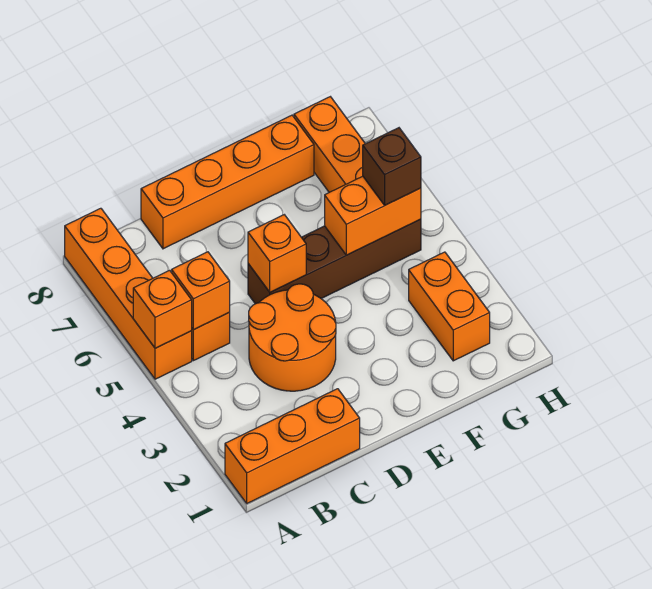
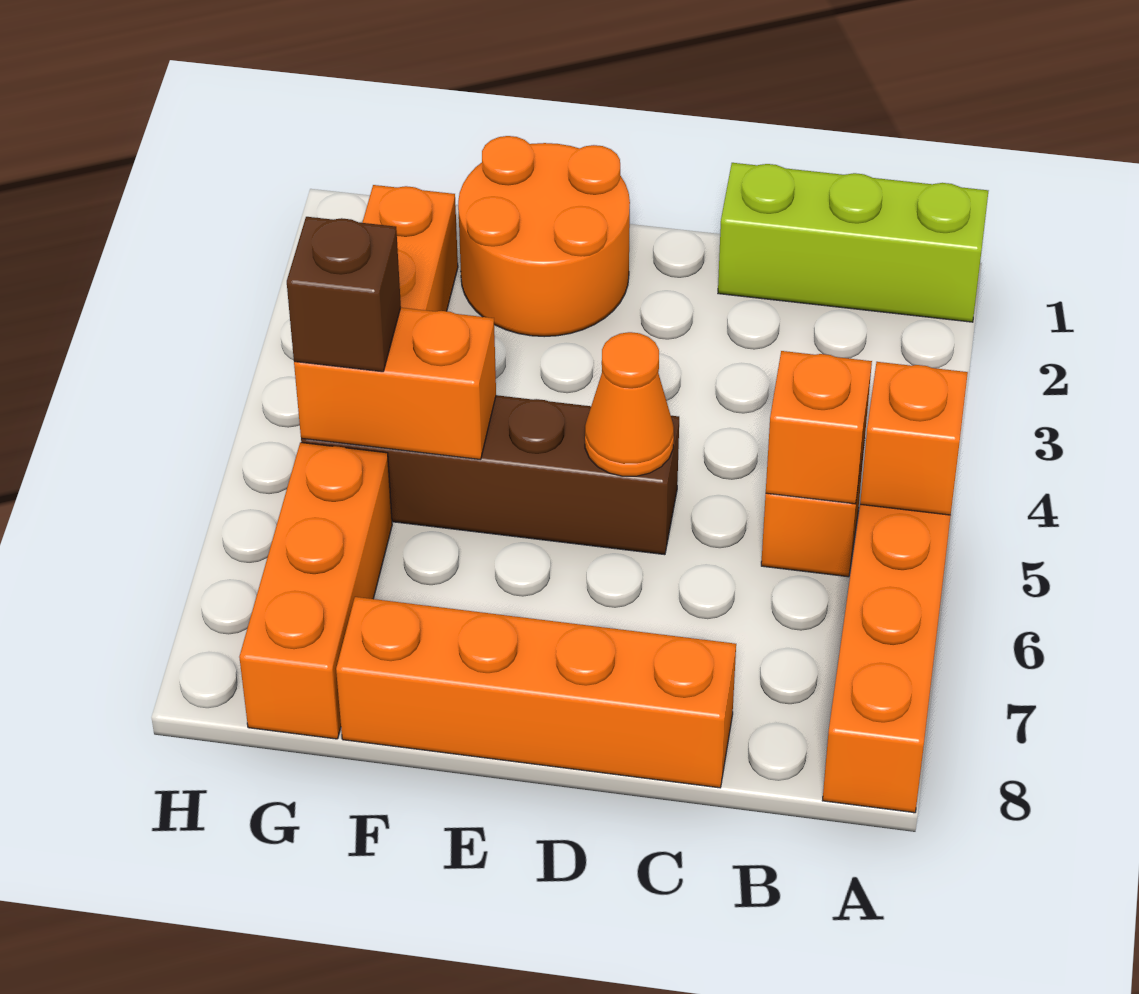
orange 1x3 brick [225,389,360,503] -> lime 1x3 brick [718,163,988,322]
orange 2x2 round brick [249,284,336,391] -> orange 2x2 round brick moved to [458,136,630,337]
orange 1x1 brick [248,215,306,292] -> orange 1x1 cone [585,332,674,476]

